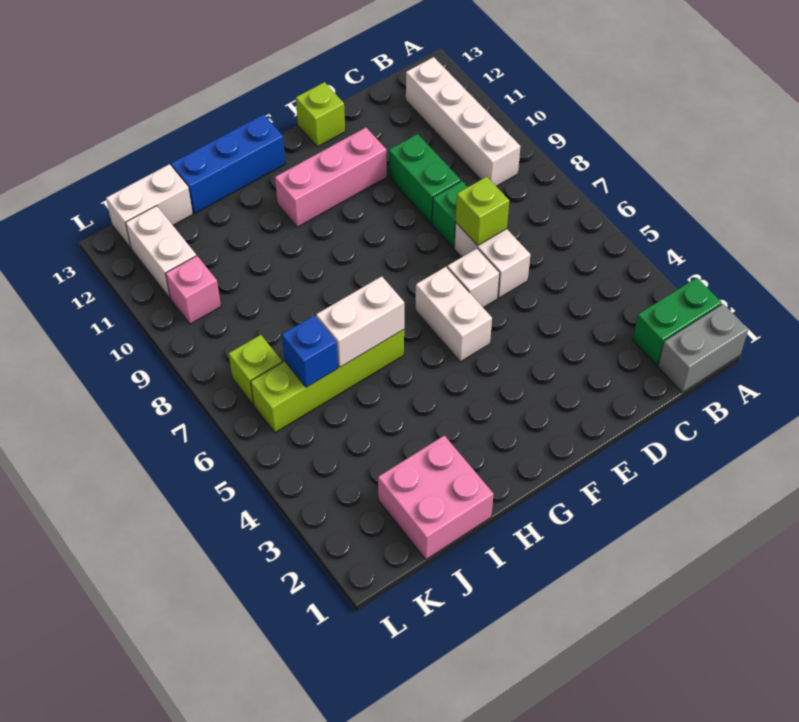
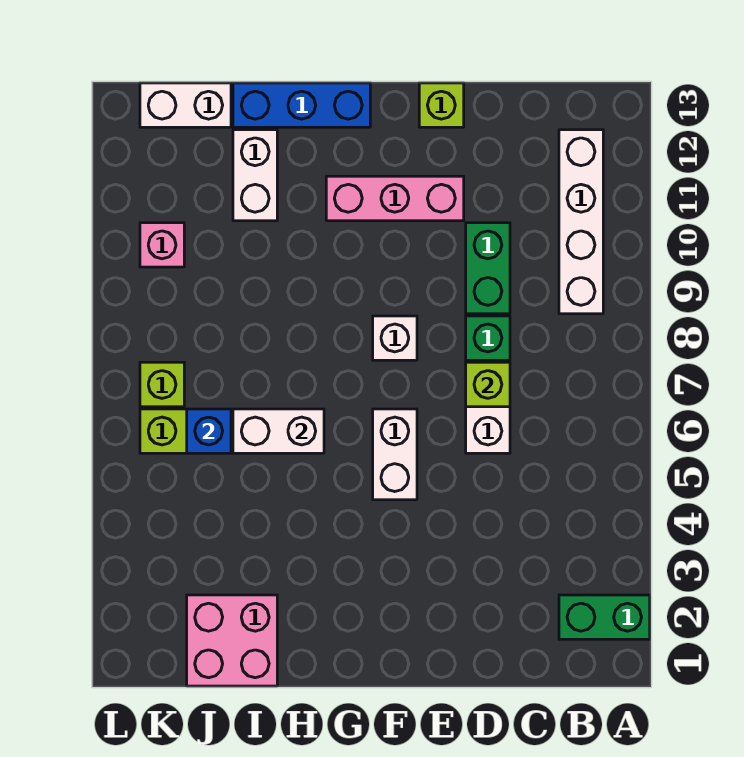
grey 1x2 brick [658,304,748,393] -> none
white 1x1 brick [447,249,500,308] -> white 1x1 brick moved to [373,316,417,360]
white 1x2 brick [125,206,196,298] -> white 1x2 brick moved to [233,130,277,221]

